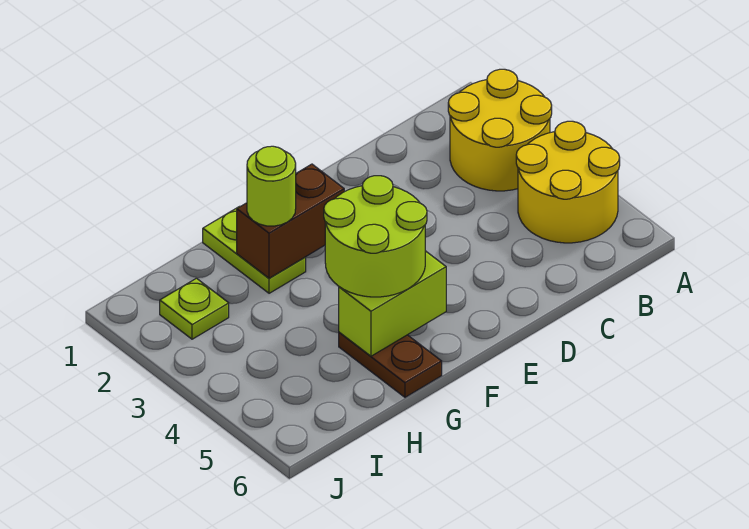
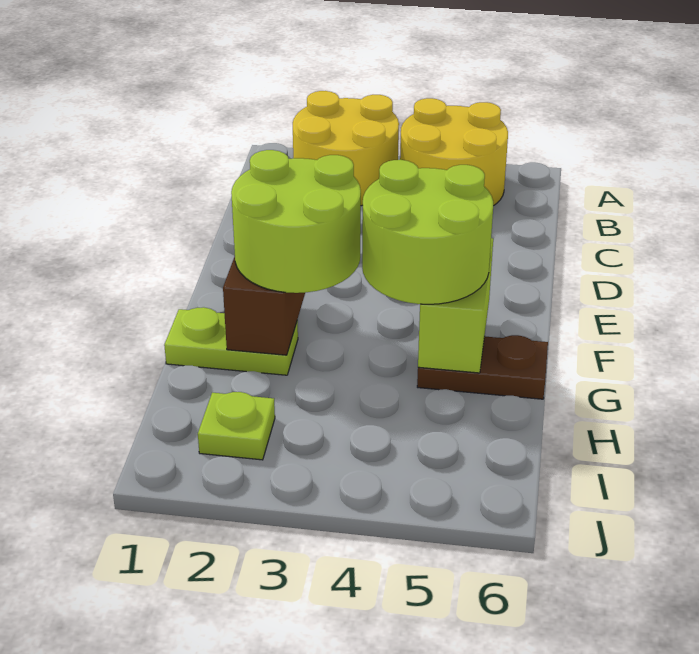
lime 1x1 round brick [247,146,296,226] -> lime 2x2 round brick [231,150,361,293]

